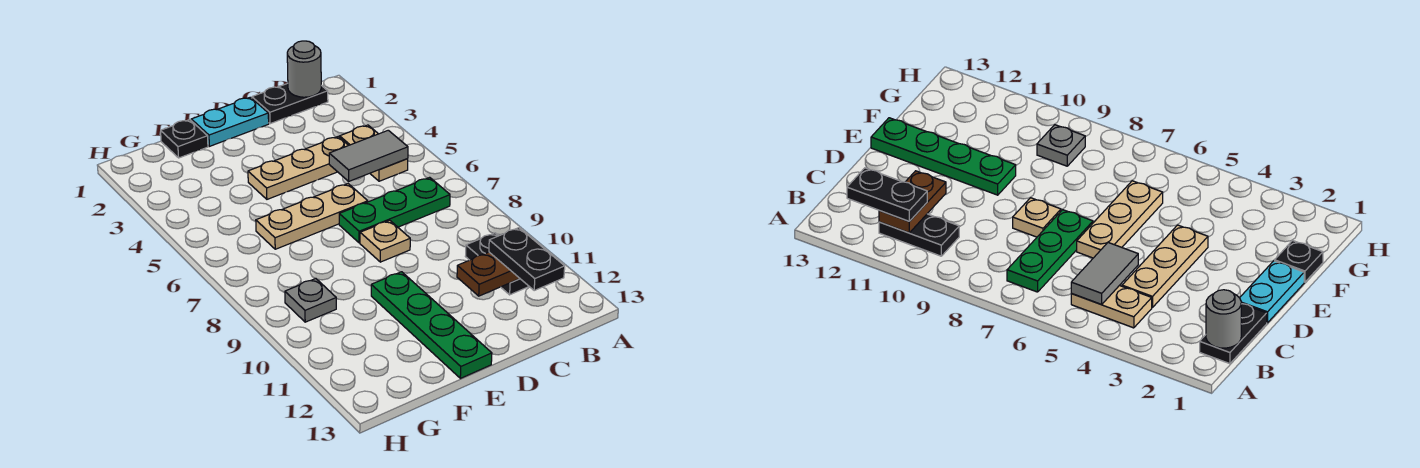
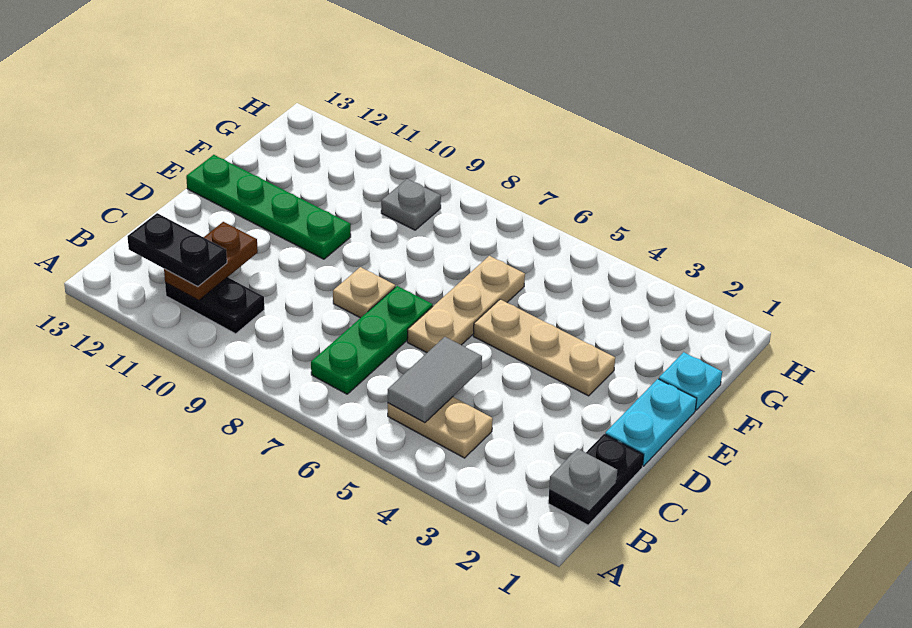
grey 1x1 round brick [287,41,321,97] -> grey 1x1 plate [549,449,617,511]
tan 1x3 plate [248,137,348,199] -> tan 1x3 plate turned to [473,299,615,396]
black 1x1 plate [161,120,208,158] -> cyan 1x1 plate [659,352,722,410]

